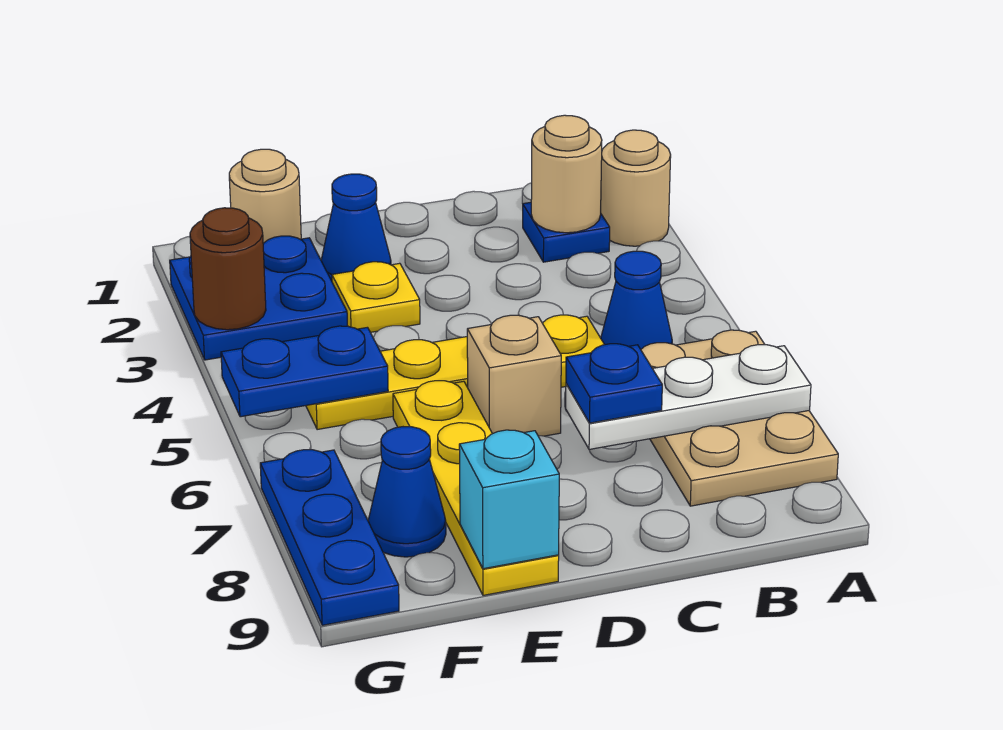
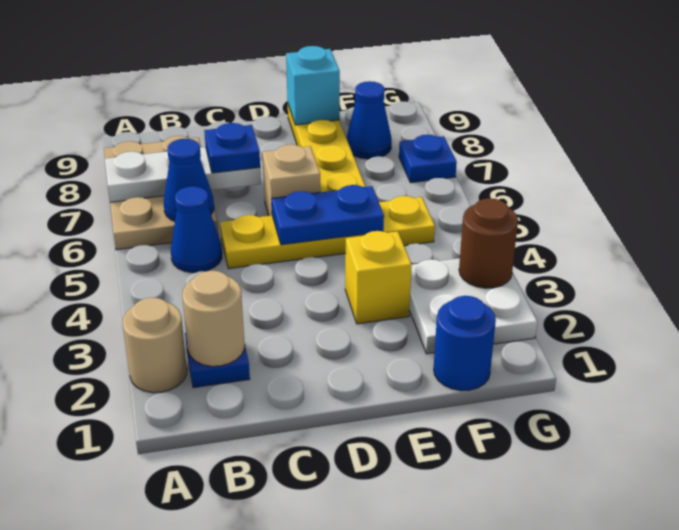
blue 1x1 cone [321,174,391,281] -> blue 1x1 cone moved to [164,139,214,221]
yellow 1x1 plate [332,262,420,332] -> yellow 1x1 brick [345,231,412,324]
tan 1x1 round brick [229,149,301,243] -> blue 1x1 round brick [434,296,496,391]
blue 2x2 plate [170,236,347,360] -> white 2x2 plate [409,258,537,354]
blue 1x2 plate [221,326,388,417] -> blue 1x2 plate moved to [272,185,384,245]
blue 1x3 plate [260,450,399,625] -> blue 1x1 plate [399,135,457,183]

